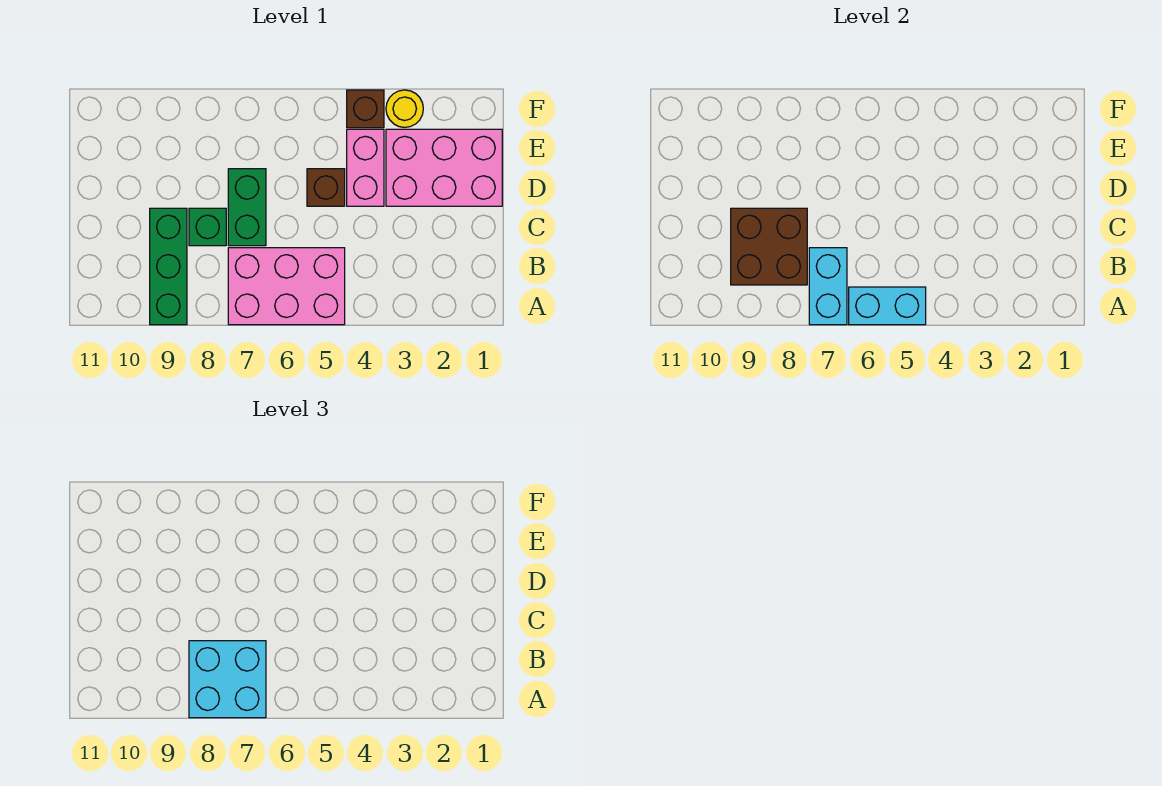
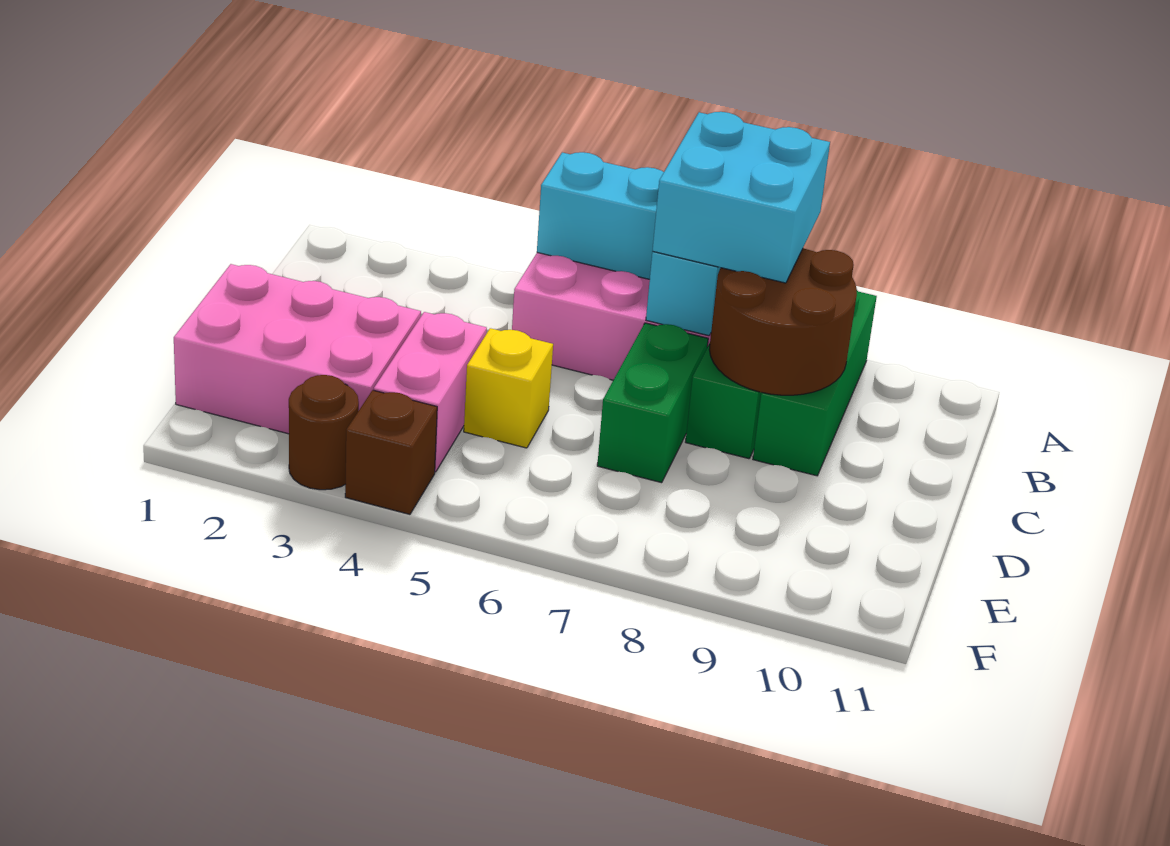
brown 2x2 brick [731,208,807,285] -> brown 2x2 round brick [709,248,857,395]
brown 1x1 brick [307,169,345,206] -> yellow 1x1 brick [464,328,553,448]
yellow 1x1 round brick [386,90,423,127] -> brown 1x1 round brick [289,375,359,490]

